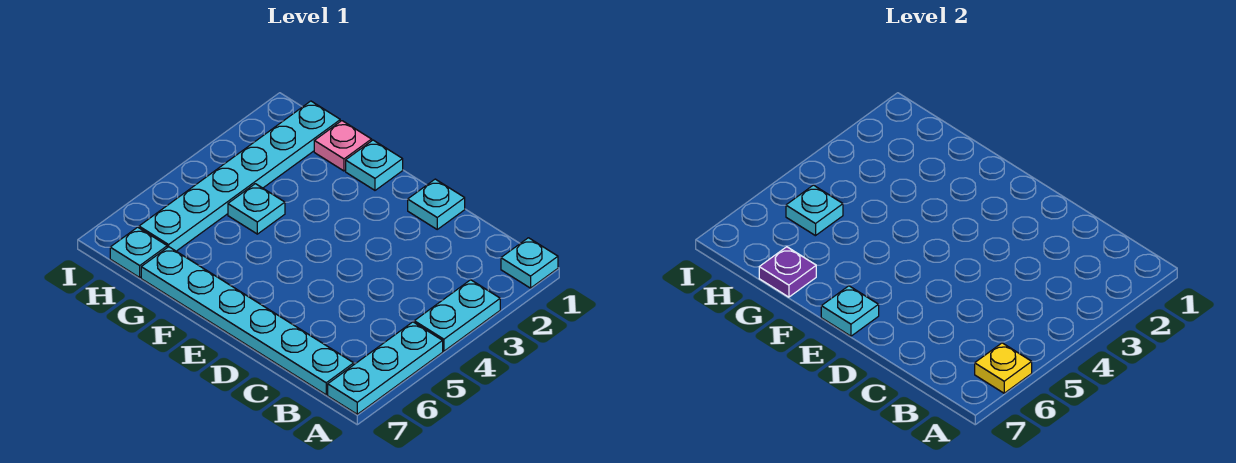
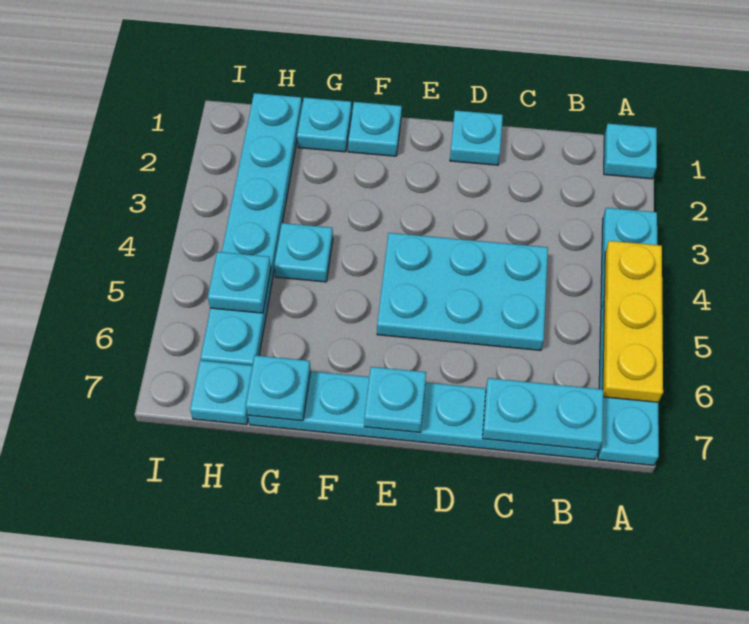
yellow 1x1 plate [975,343,1032,393] -> yellow 1x3 plate [603,241,663,402]
none -> cyan 1x2 plate [483,378,603,451]
none -> cyan 2x3 plate [377,233,548,350]
pink 1x1 plate [314,121,372,171] -> cyan 1x1 plate [297,98,352,152]
purple 1x1 plate [759,247,816,297] -> cyan 1x1 plate [246,355,311,421]

